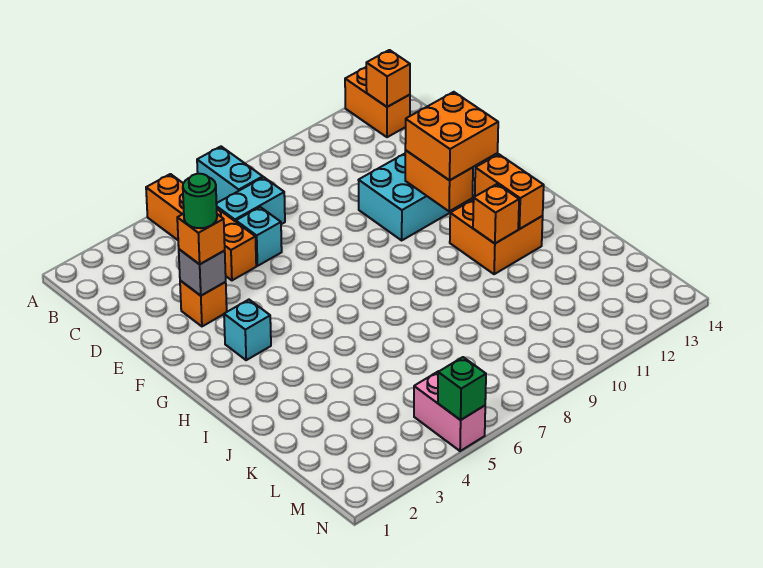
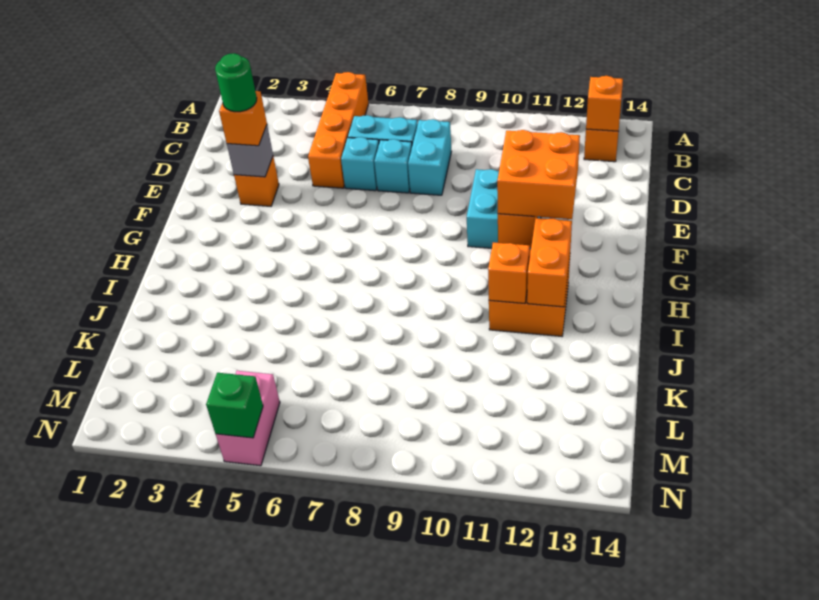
cyan 1x2 brick [197,147,263,203] -> cyan 1x2 brick moved to [408,119,451,195]
cyan 1x1 brick [224,300,271,360] -> cyan 1x1 brick moved to [374,139,412,193]

